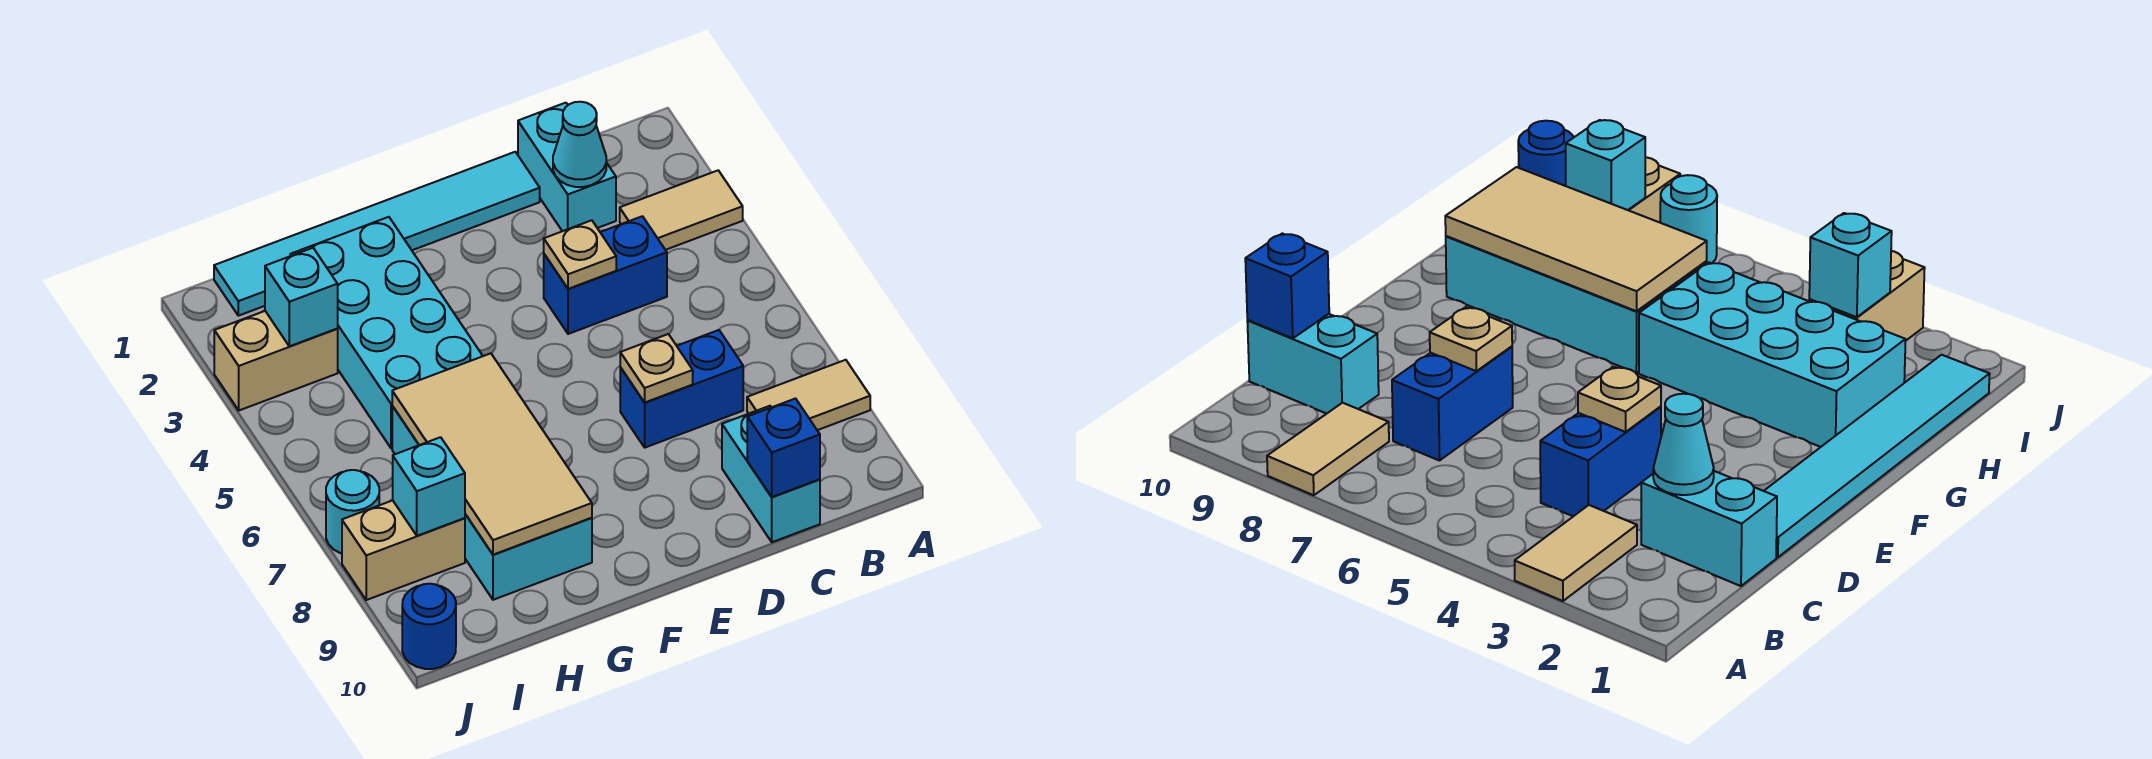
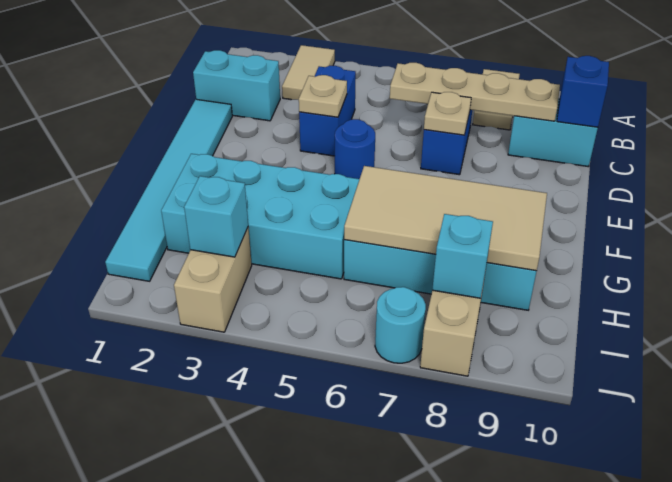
cyan 1x1 cone [553,102,606,187] -> none
none -> tan 1x4 plate [390,63,560,121]
blue 1x1 round brick [402,584,456,669] -> blue 1x1 round brick moved to [335,119,375,179]

